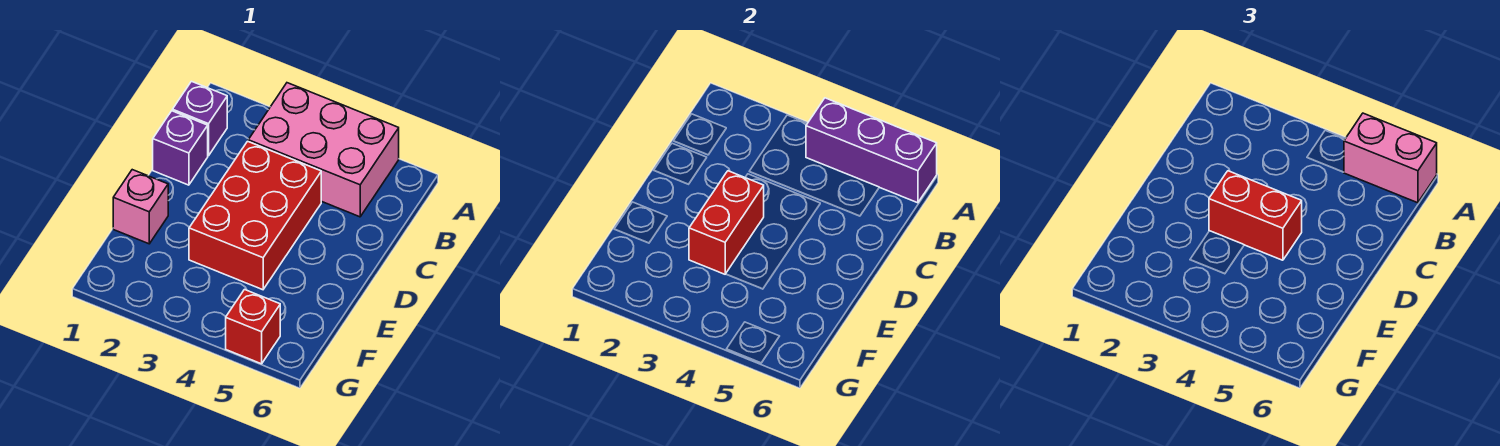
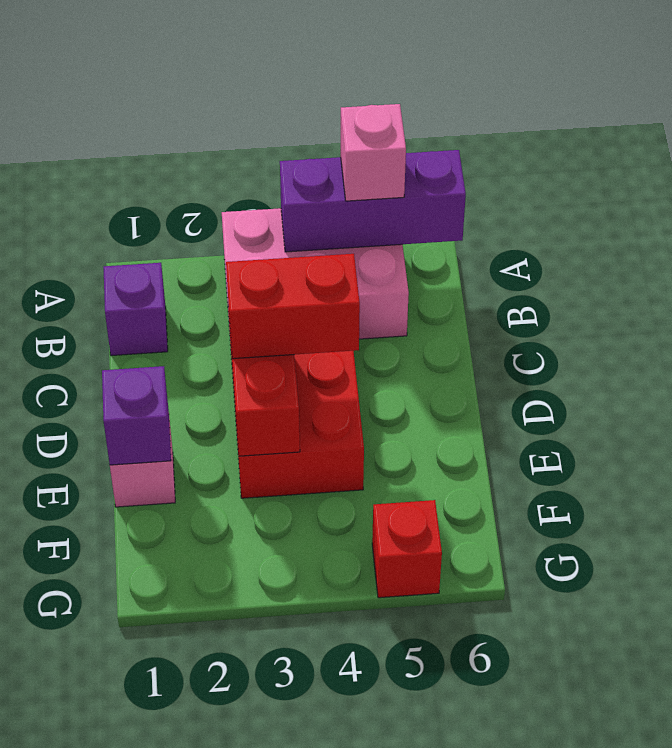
pink 1x2 brick [1344,113,1437,203] -> pink 1x1 brick [341,104,406,201]
purple 1x1 brick [153,111,208,185] -> purple 1x1 brick moved to [102,366,171,465]

